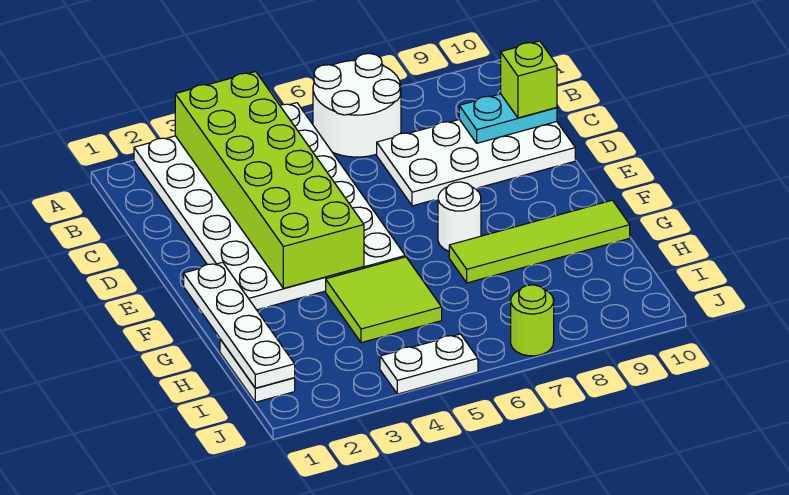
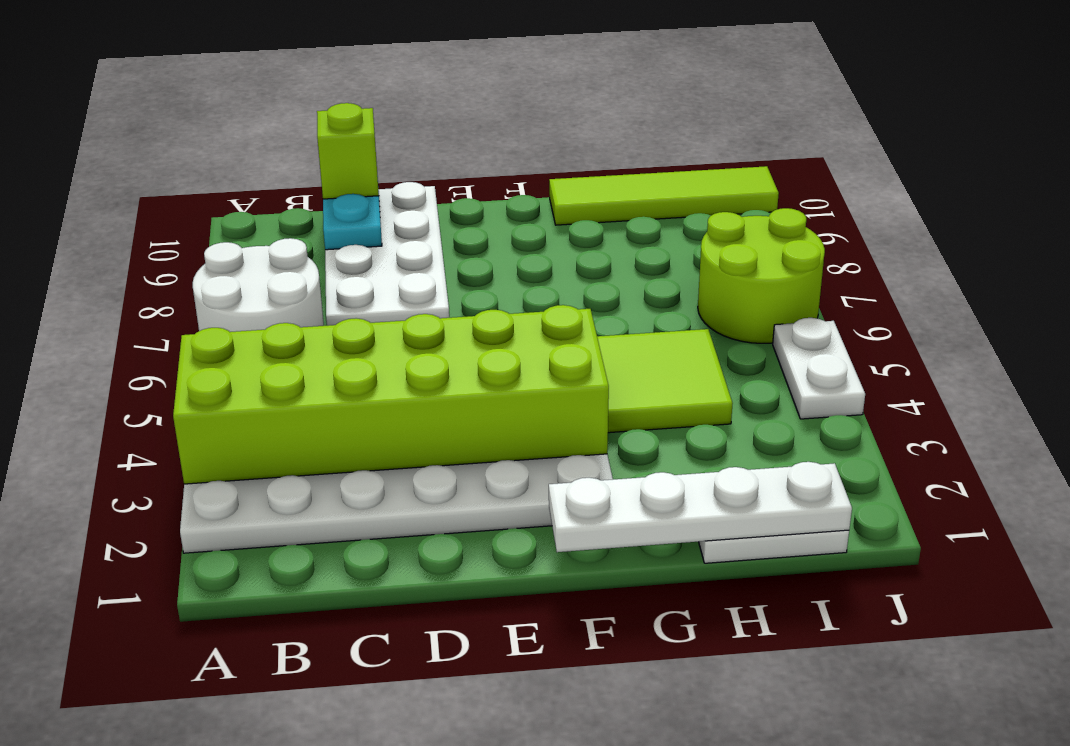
white 1x1 round brick [438,182,481,251] -> none
lime 1x4 tile [449,200,630,283] -> lime 1x4 tile turned to [549,166,779,225]
lime 1x1 round brick [511,285,554,356] -> lime 2x2 round brick [698,208,825,343]

